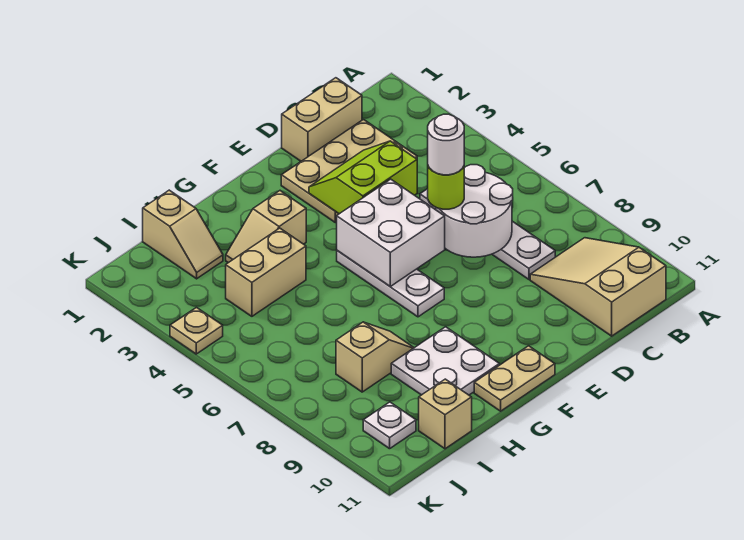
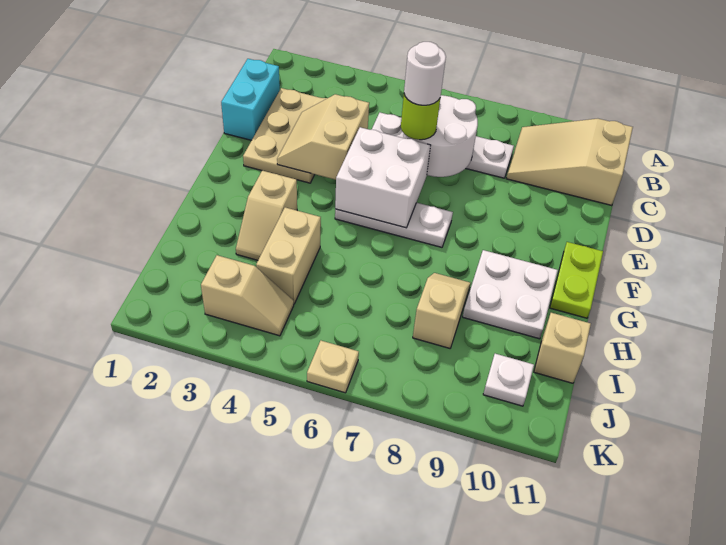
tan 1x2 brick [282,78,362,161] -> cyan 1x2 brick [221,59,280,140]
lime 2x2 slope [309,141,417,214] -> tan 2x2 slope [277,94,369,180]
tan 1x2 plate [474,346,555,411] -> lime 1x2 plate [550,242,603,318]
tan 1x2 slope [143,190,223,279] -> tan 1x2 slope moved to [201,255,294,336]
tan 1x1 plate [170,307,223,354] -> tan 1x1 plate moved to [307,341,359,393]

